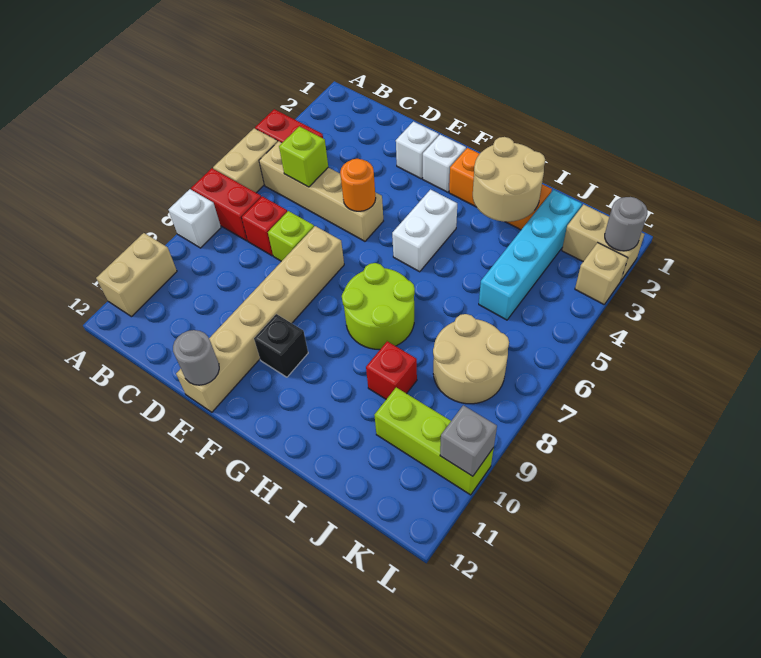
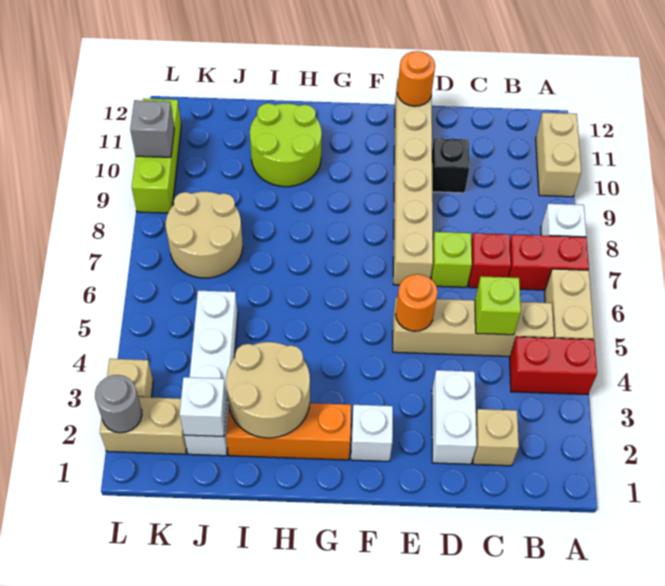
none -> tan 1x1 brick [473,409,519,466]
white 1x1 brick [396,121,439,179] -> white 1x1 brick moved to [180,377,227,437]
grey 1x1 round brick [173,330,219,385] -> orange 1x1 round brick [397,51,435,106]
black 1x1 brick [254,314,308,377] -> black 1x1 brick moved to [432,138,469,193]
white 1x2 brick [392,190,457,272] -> white 1x2 brick moved to [432,370,477,464]
lime 2x2 round brick [342,263,415,349] -> lime 2x2 round brick moved to [250,103,322,187]
red 1x1 brick [366,341,417,399] -> none
cyan 1x4 brick [479,190,582,320] -> white 1x4 brick [184,291,238,456]
lime 1x3 brick [374,387,494,495] -> lime 1x3 brick turned to [132,99,181,213]

